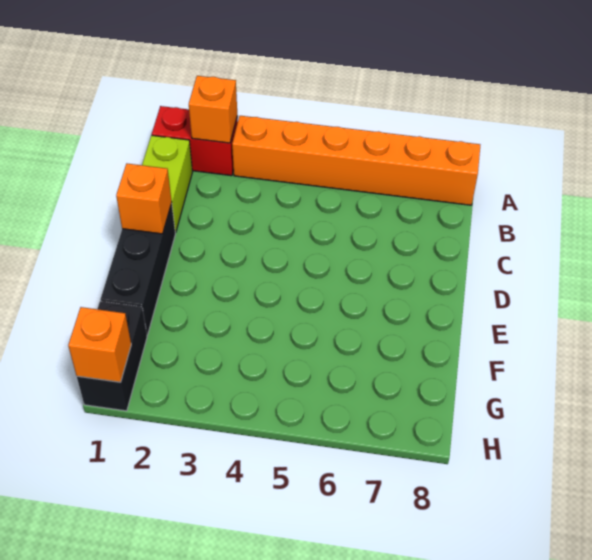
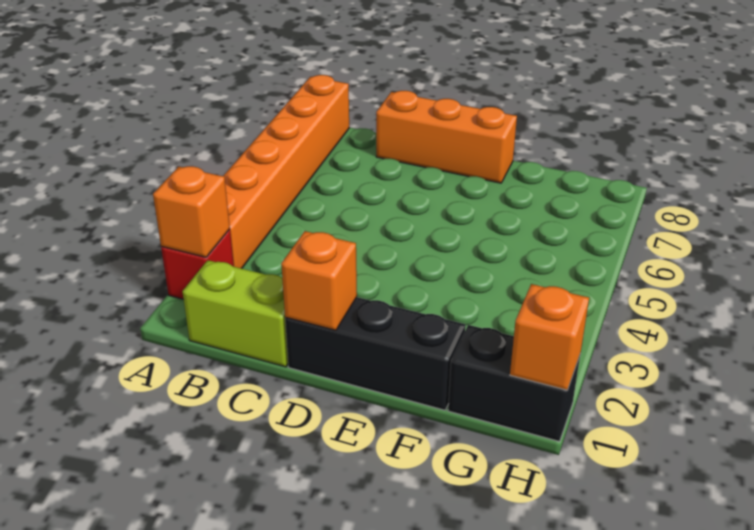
red 1x2 brick [152,106,238,176] -> red 1x1 brick [161,229,234,299]
none -> orange 1x3 brick [376,91,517,183]

